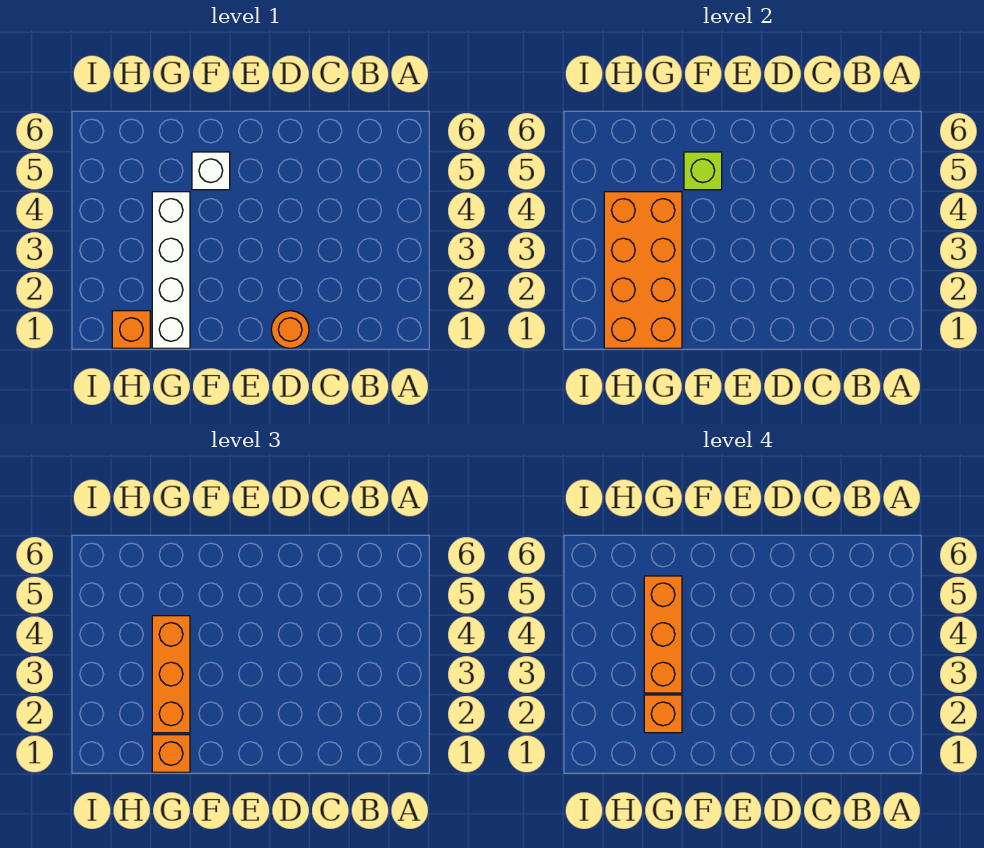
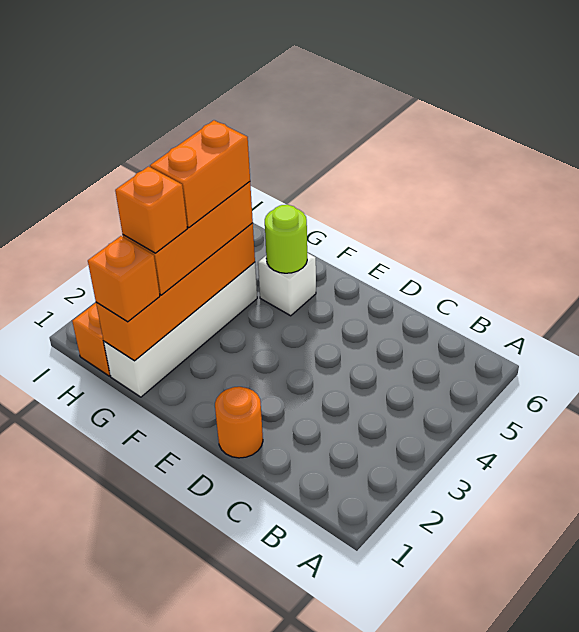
lime 1x1 brick [684,152,722,190] -> lime 1x1 round brick [265,205,307,273]
orange 2x4 brick [604,192,682,348] -> orange 1x4 brick [96,223,255,361]
orange 1x3 brick [644,576,682,693] -> orange 1x2 brick [150,120,250,228]

